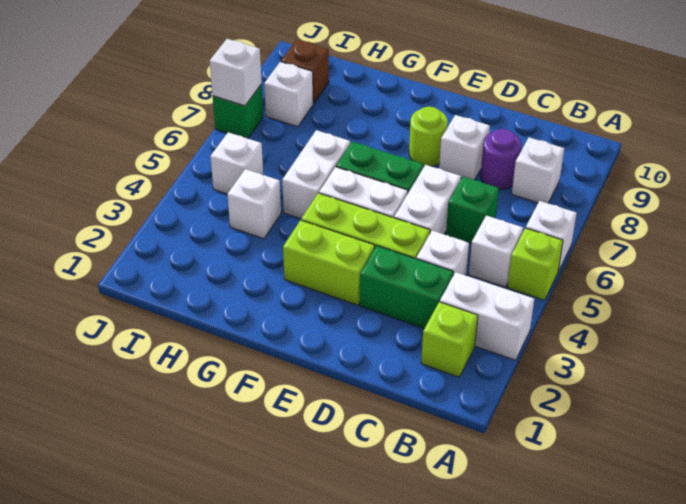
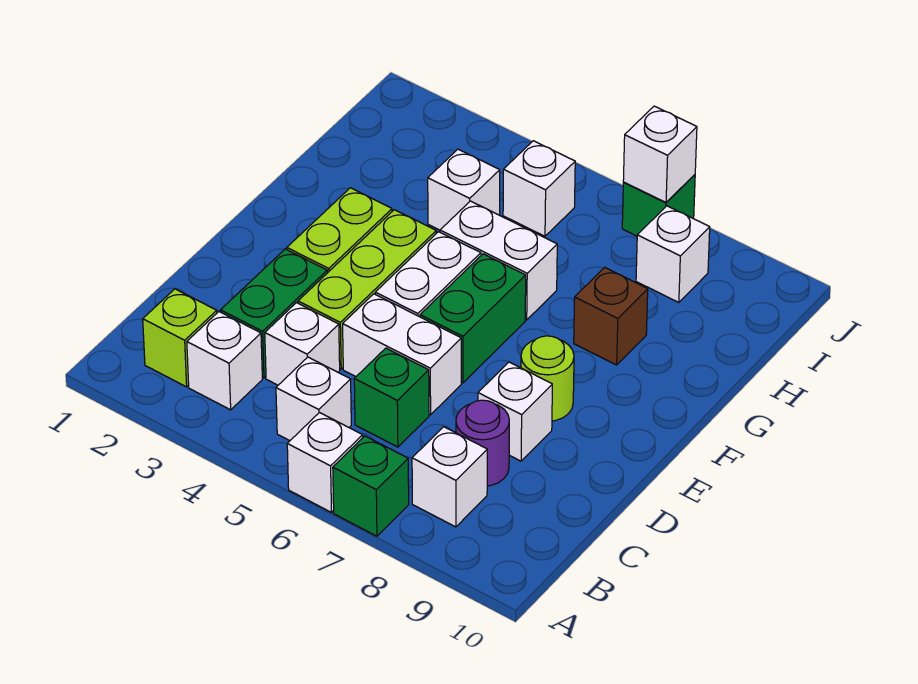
white 1x2 brick [440,272,534,360] -> white 1x1 brick [187,312,262,410]
lime 1x1 brick [507,228,563,300] -> none
none -> green 1x1 brick [333,436,409,536]
brown 1x1 brick [281,40,329,104] -> brown 1x1 brick moved to [574,267,648,365]

